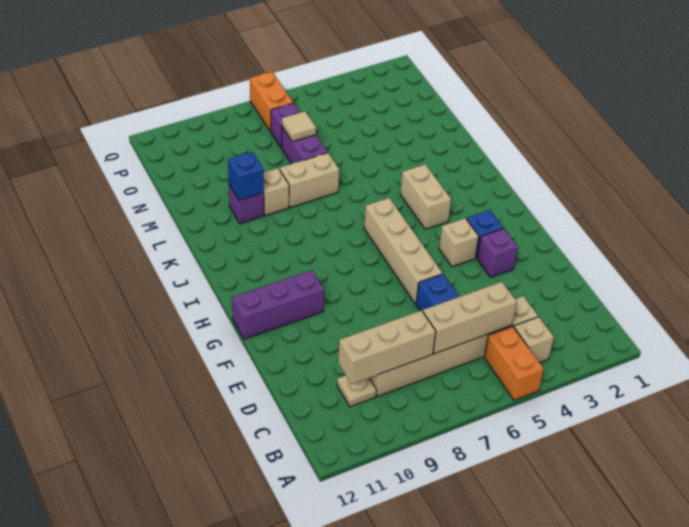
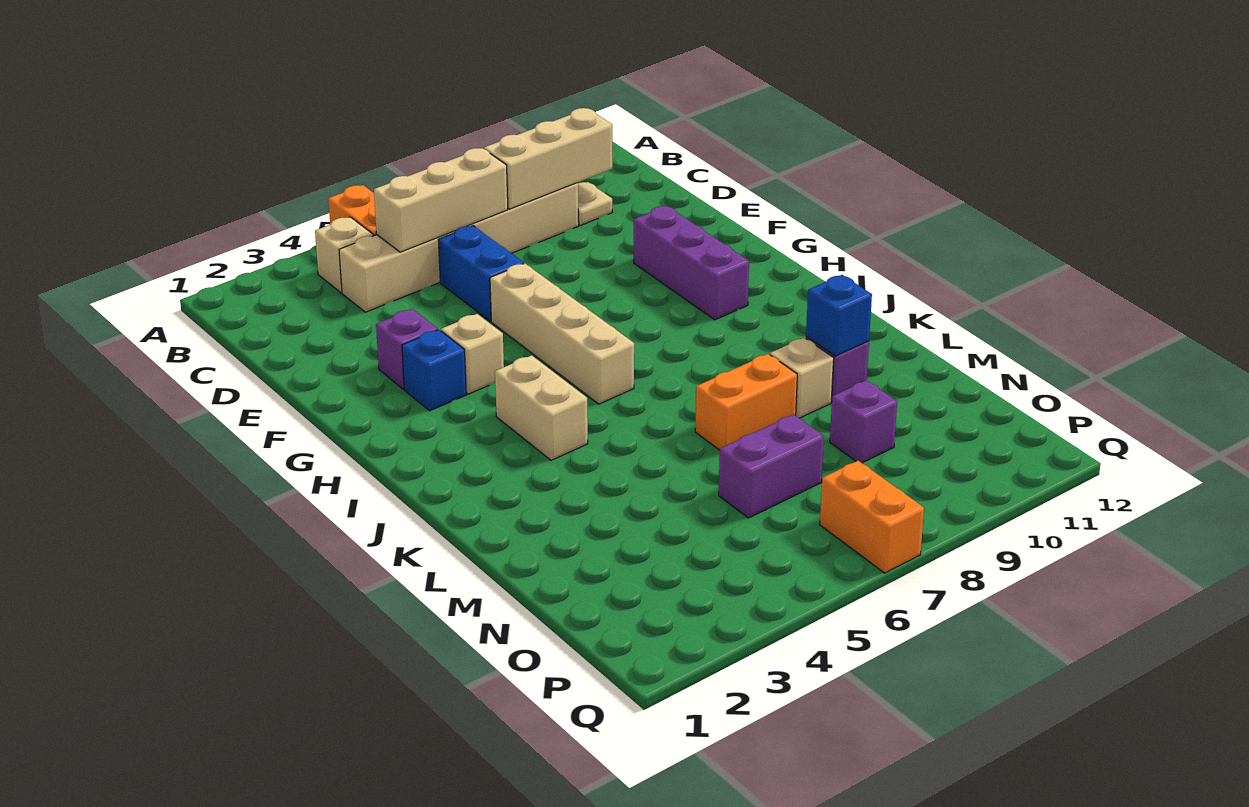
purple 1x3 brick [232,270,324,339] -> purple 1x3 brick turned to [634,206,749,320]
tan 1x2 brick [280,153,339,207] -> orange 1x2 brick [695,354,797,450]
purple 1x2 brick [282,127,327,164] -> purple 1x2 brick turned to [719,414,824,518]
tan 1x1 tile [282,111,316,142] -> none
purple 1x1 brick [271,103,300,148] -> purple 1x1 brick moved to [830,380,897,463]

